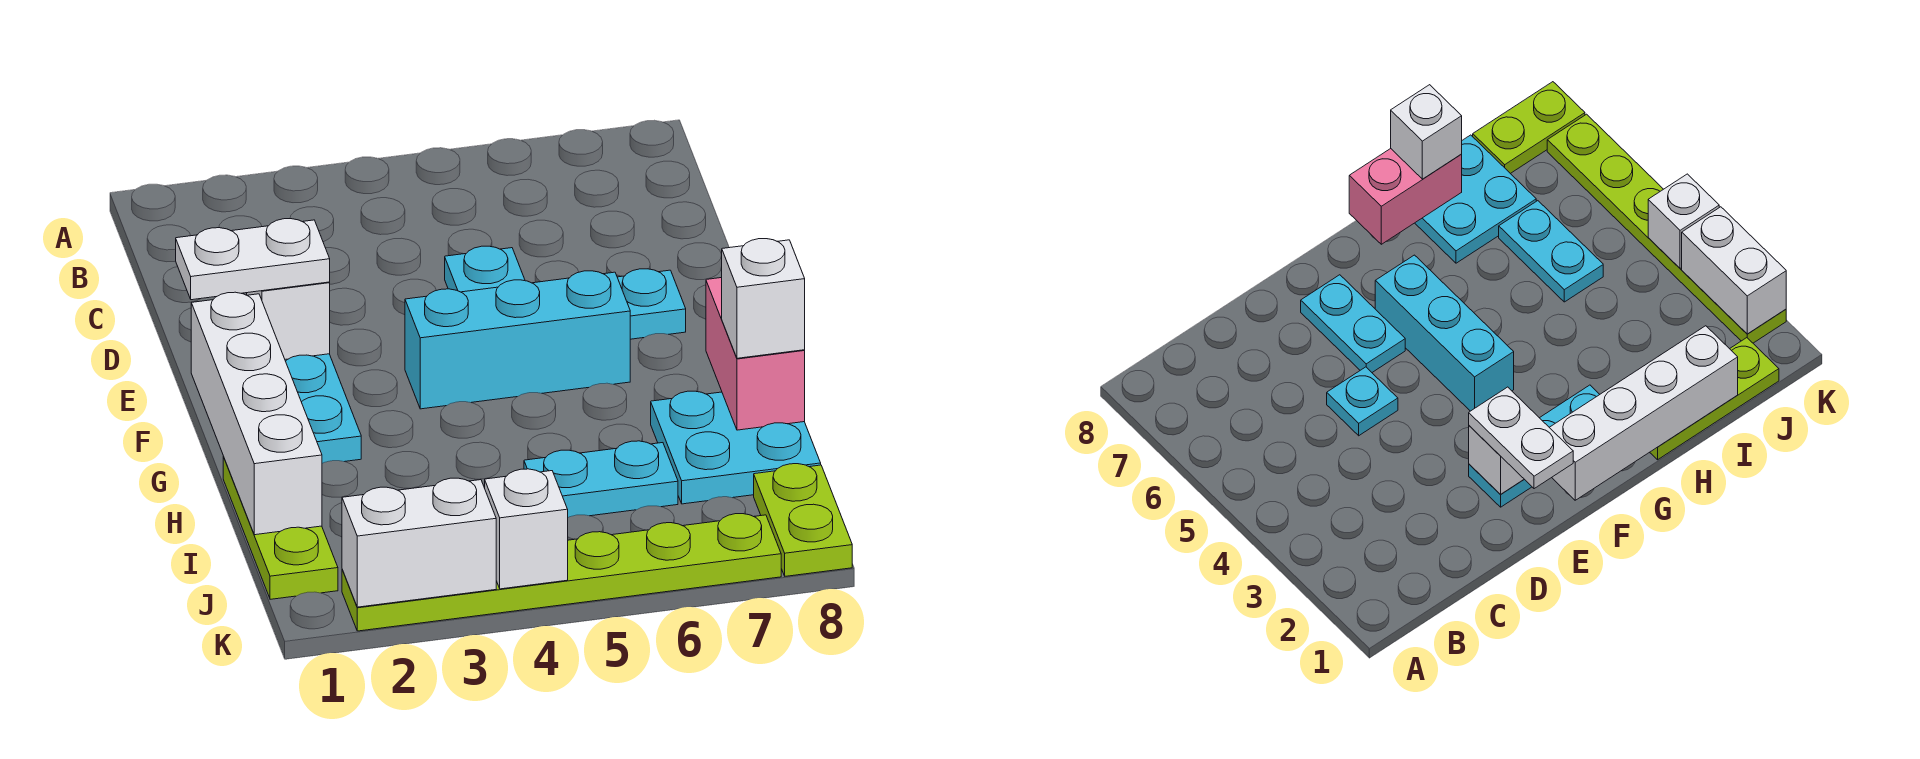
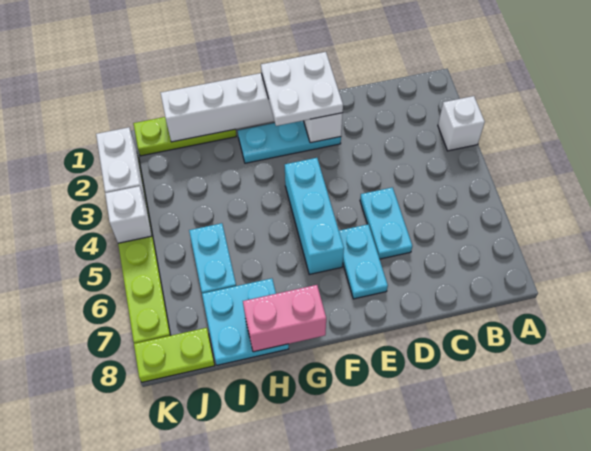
cyan 1x1 plate [445,246,525,292] -> cyan 1x2 plate [360,187,412,259]
white 1x2 plate [176,219,330,300] -> white 2x2 plate [261,52,343,126]
white 1x1 brick [721,239,805,358] -> white 1x1 brick moved to [438,96,485,151]

